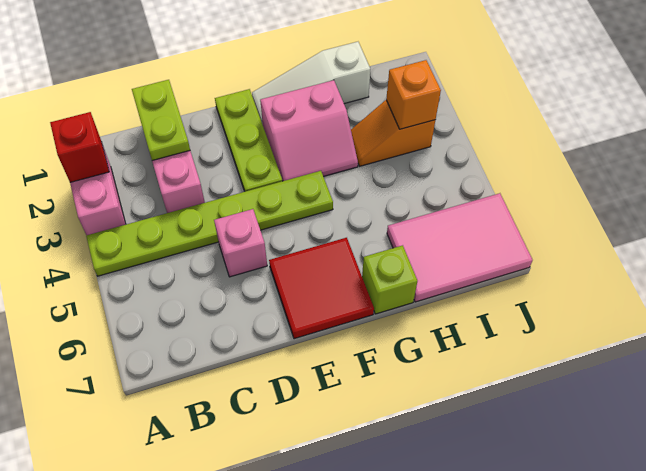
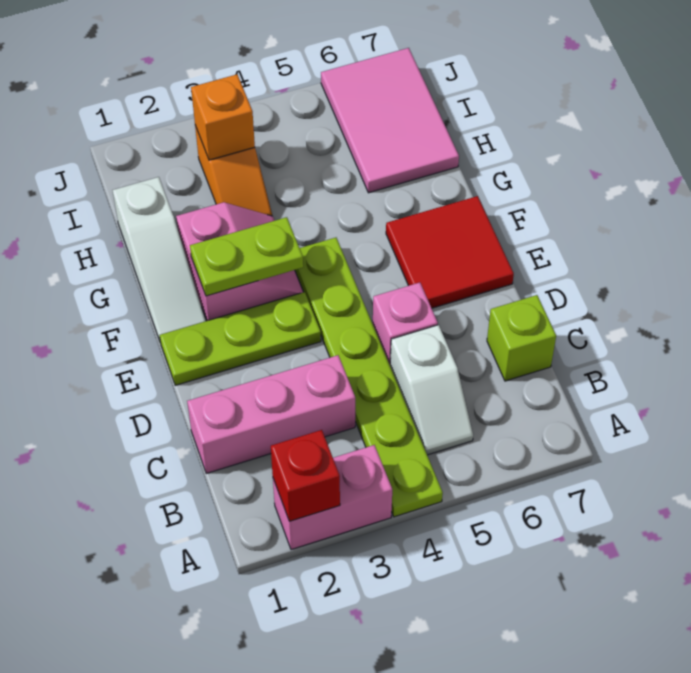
none -> white 1x2 slope [390,325,473,455]
lime 1x2 plate [132,80,190,161] -> lime 1x2 plate moved to [190,217,303,296]
lime 1x1 brick [362,245,417,314] -> lime 1x1 brick moved to [487,295,556,381]

